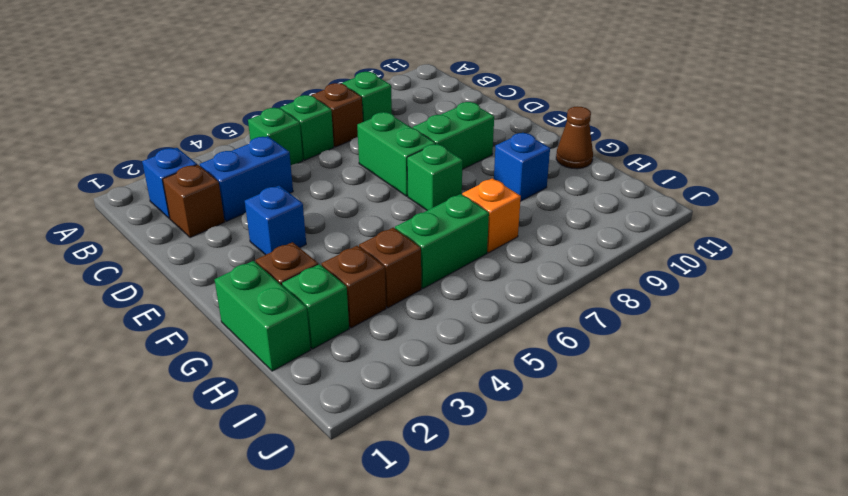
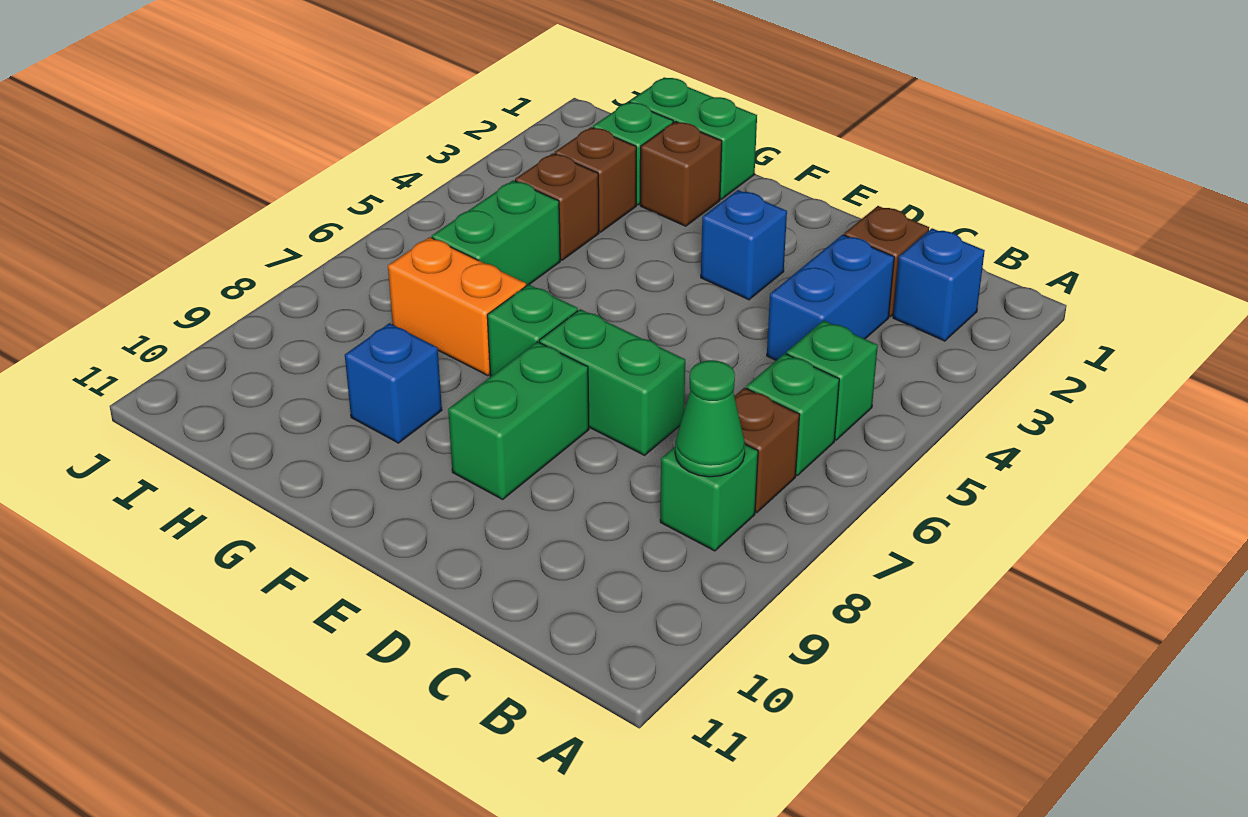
none -> green 1x1 cone [675,360,745,477]
brown 1x1 cone [556,106,593,169] -> none
orange 1x1 brick [462,178,521,253] -> orange 1x2 brick [388,237,526,376]

